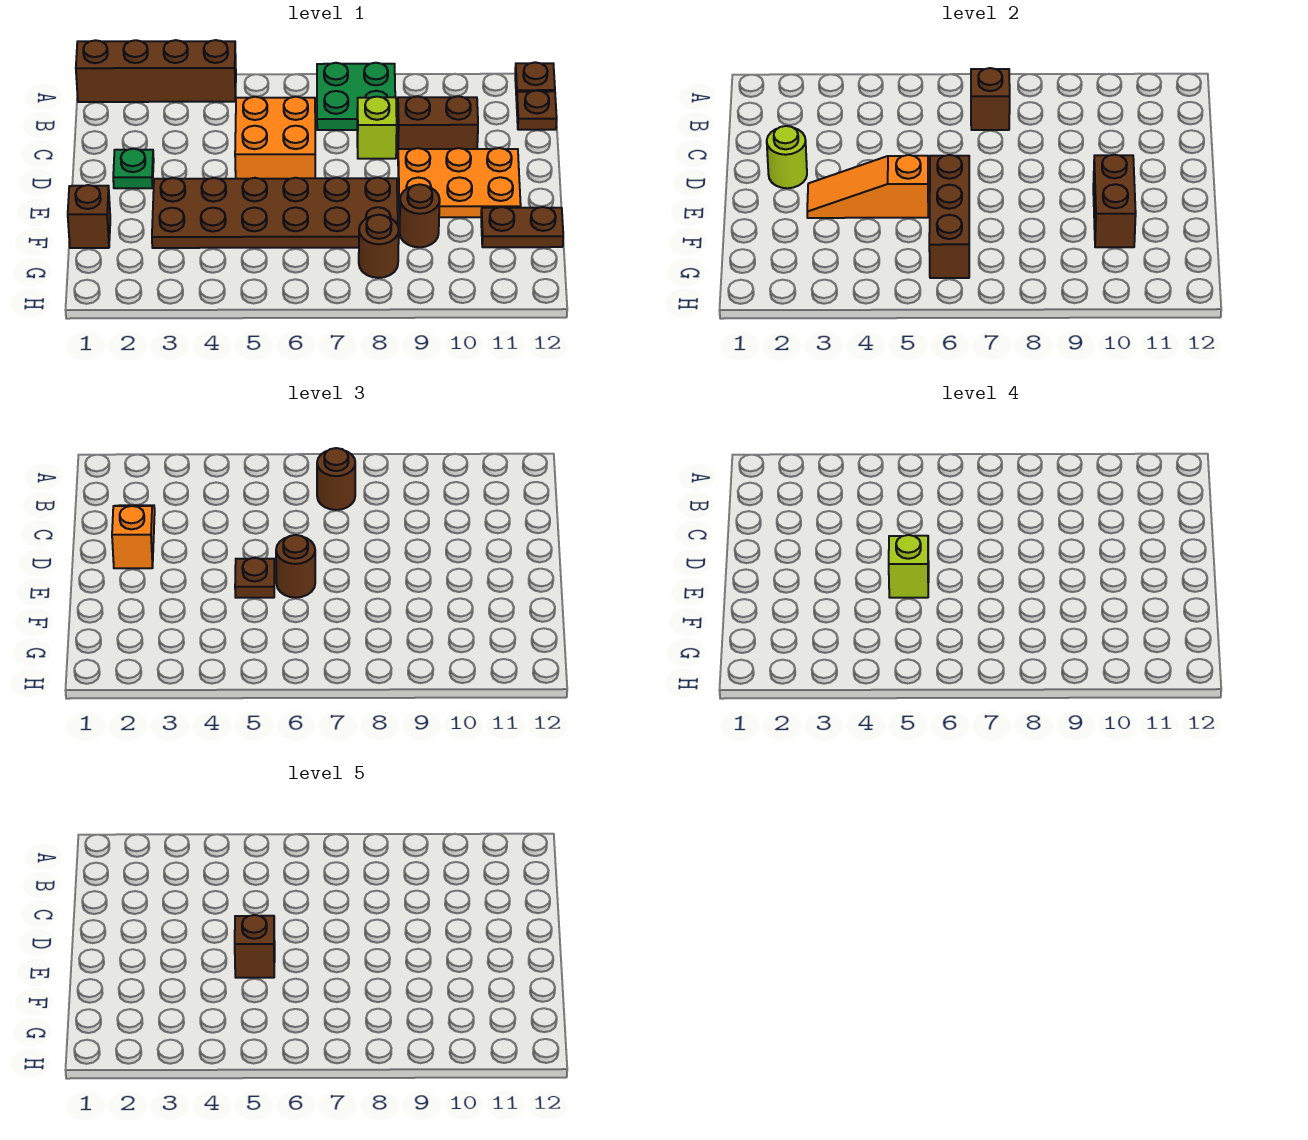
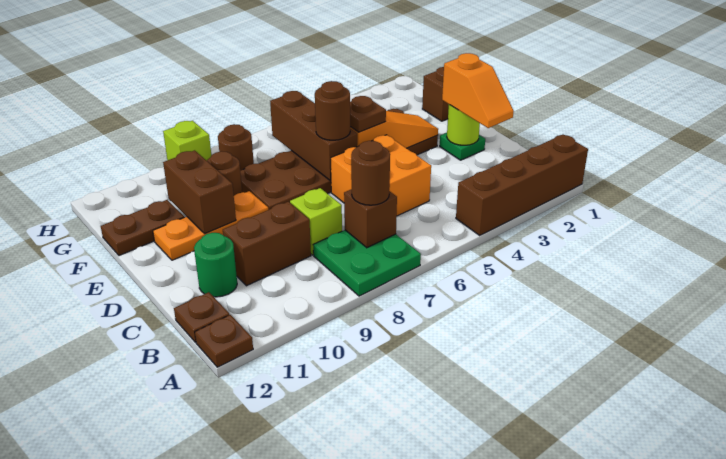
none -> green 1x1 round brick [194,233,237,297]
orange 2x3 plate [398,148,521,217] -> orange 1x3 plate [153,191,268,260]
lime 1x1 brick [889,535,929,598] -> lime 1x1 brick moved to [163,121,211,161]
brown 1x1 brick [235,915,275,978] -> none

